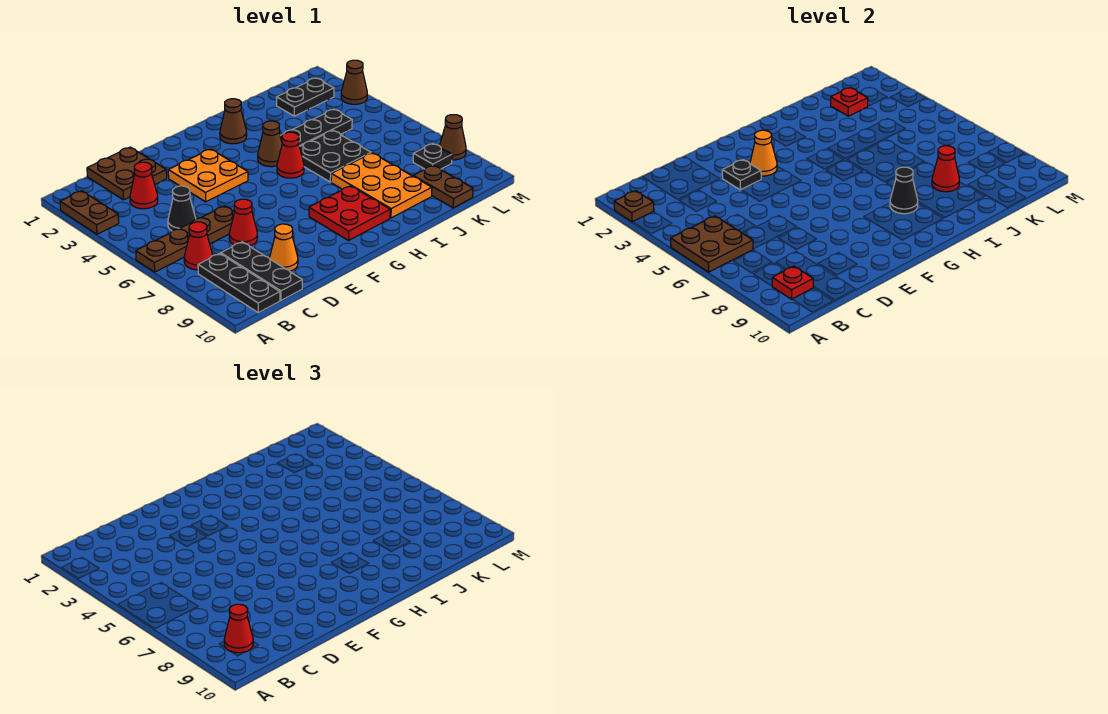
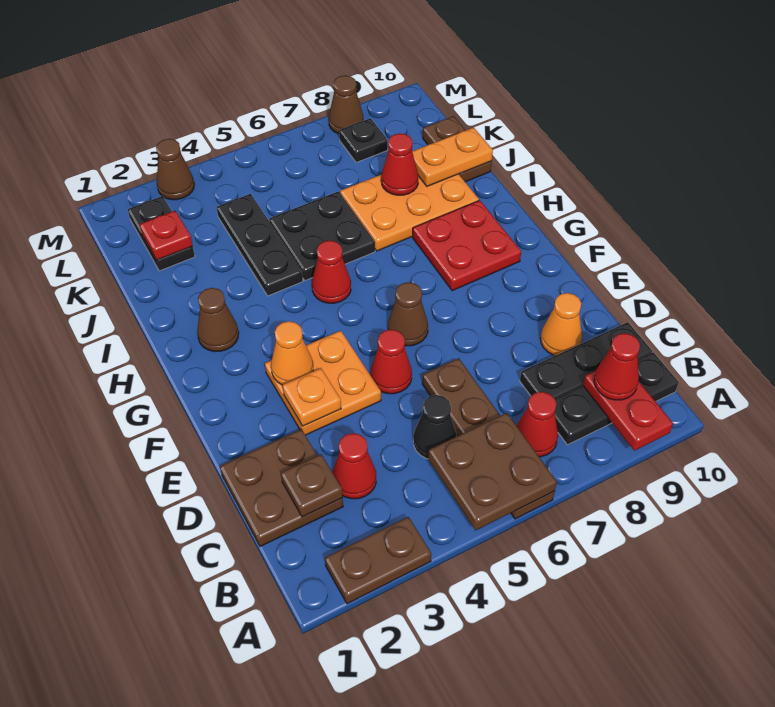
brown 1x1 plate [614,191,654,222] -> brown 1x1 plate moved to [281,454,343,517]
red 1x1 plate [772,266,813,299] -> red 1x2 plate [583,371,673,451]
red 1x1 cone [229,199,258,246] -> red 1x1 cone moved to [371,329,412,394]
black 1x1 plate [722,160,761,190] -> orange 1x1 plate [283,368,341,426]
brown 1x1 cone [258,121,282,167] -> brown 1x1 cone moved to [388,282,428,346]
black 1x1 cone [890,167,918,214] -> none
none -> orange 1x2 plate [412,128,493,186]
brown 1x2 plate [413,165,473,208] -> brown 1x2 plate turned to [423,116,492,182]

